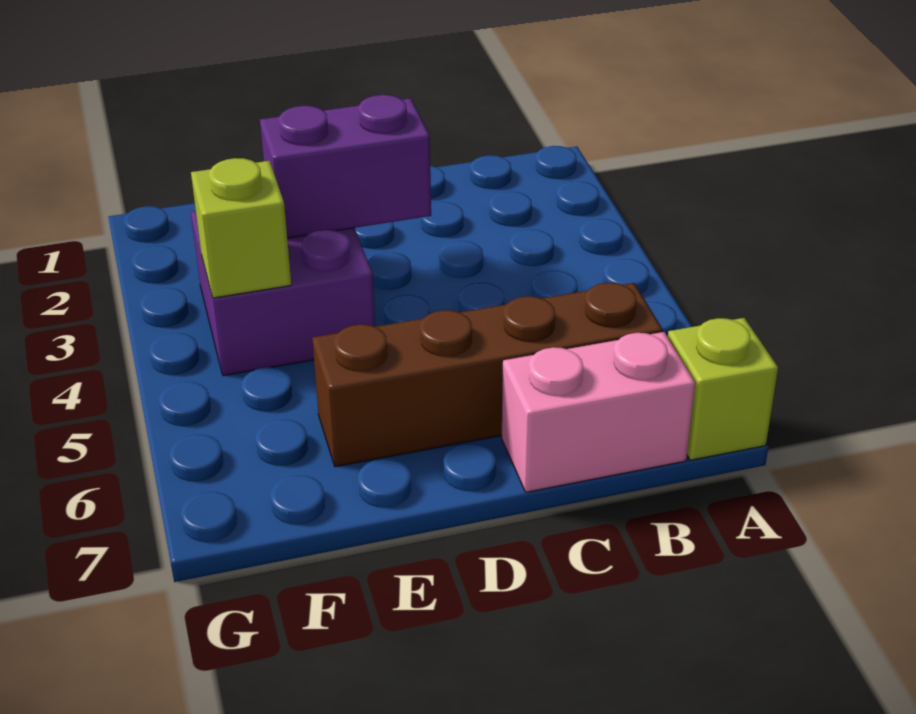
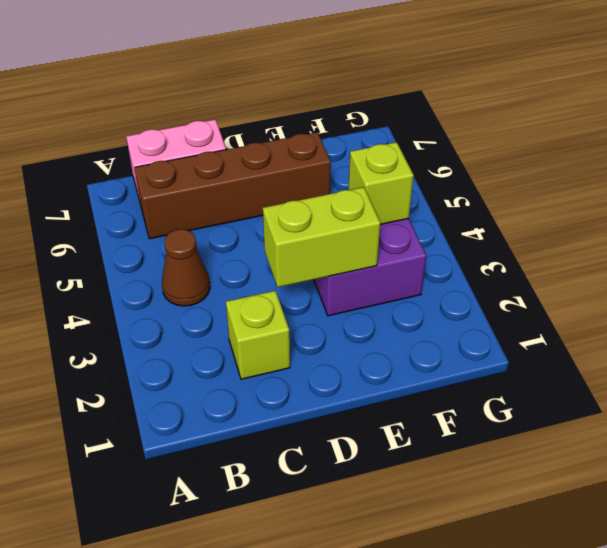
lime 1x1 brick [668,318,778,460] -> lime 1x1 brick moved to [226,291,290,379]
none -> brown 1x1 cone [162,229,210,306]
purple 1x2 brick [260,95,431,238] -> lime 1x2 brick [263,187,380,287]

